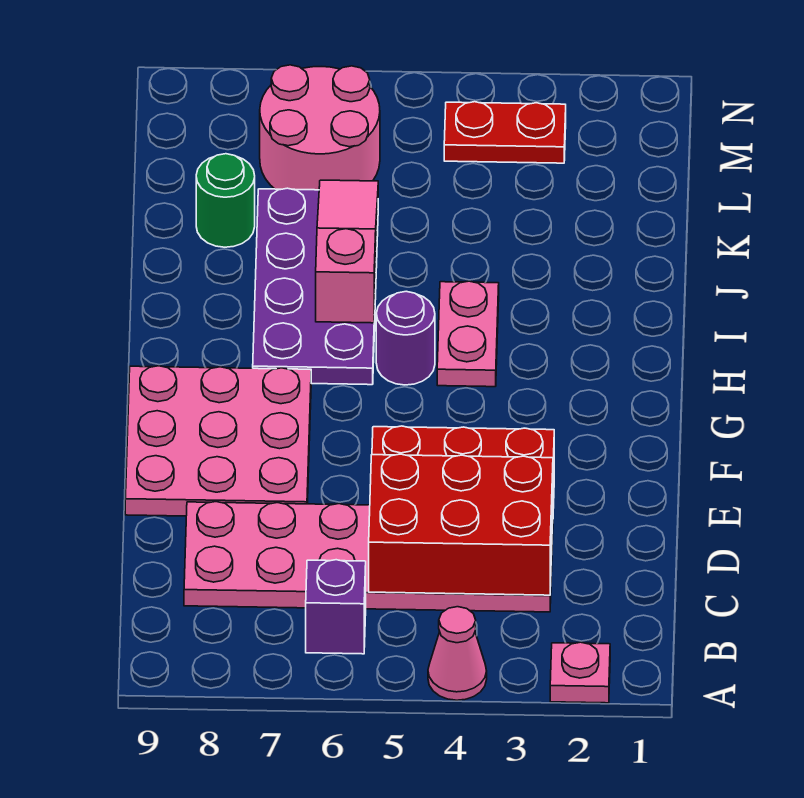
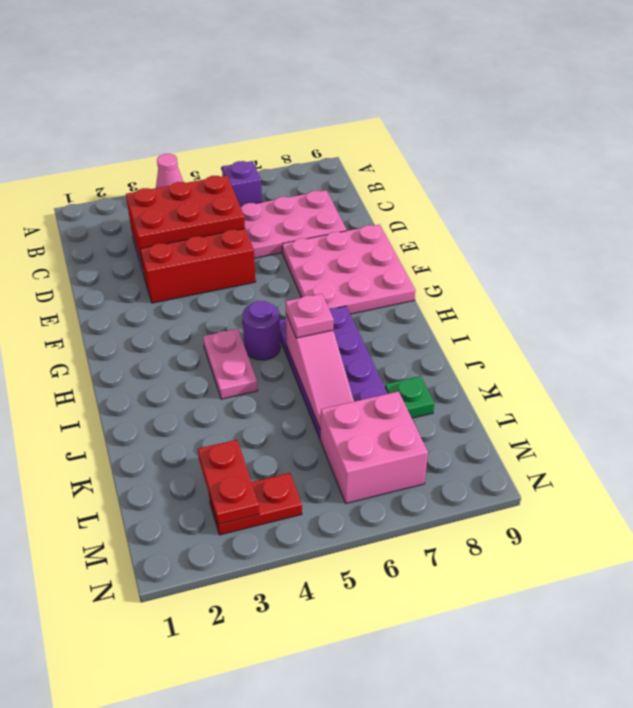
pink 1x1 plate [550,642,610,703] -> pink 1x1 plate moved to [286,294,334,338]
green 1x1 round brick [196,154,255,247] -> green 1x1 plate [385,376,434,418]
none -> red 1x2 plate [198,440,259,525]
pink 2x2 round brick [260,65,380,190] -> pink 2x2 brick [320,391,428,503]

